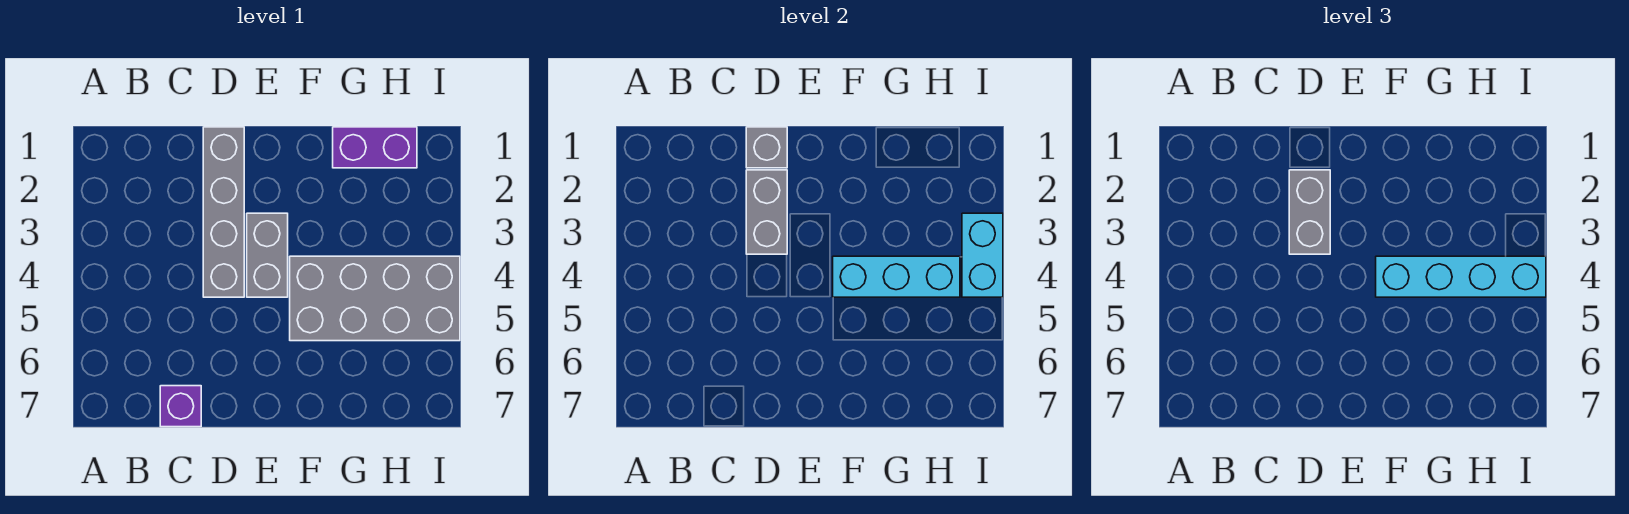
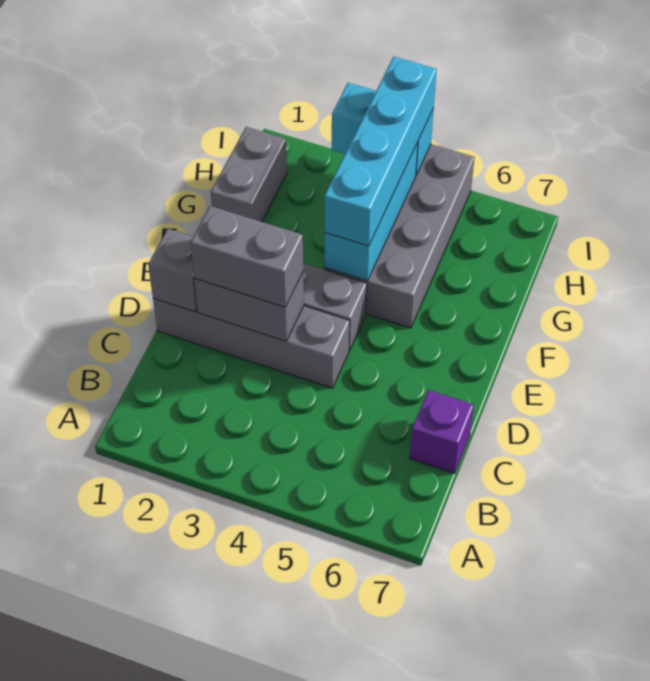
purple 1x2 brick [333,127,417,168] -> grey 1x2 brick [211,127,287,222]

